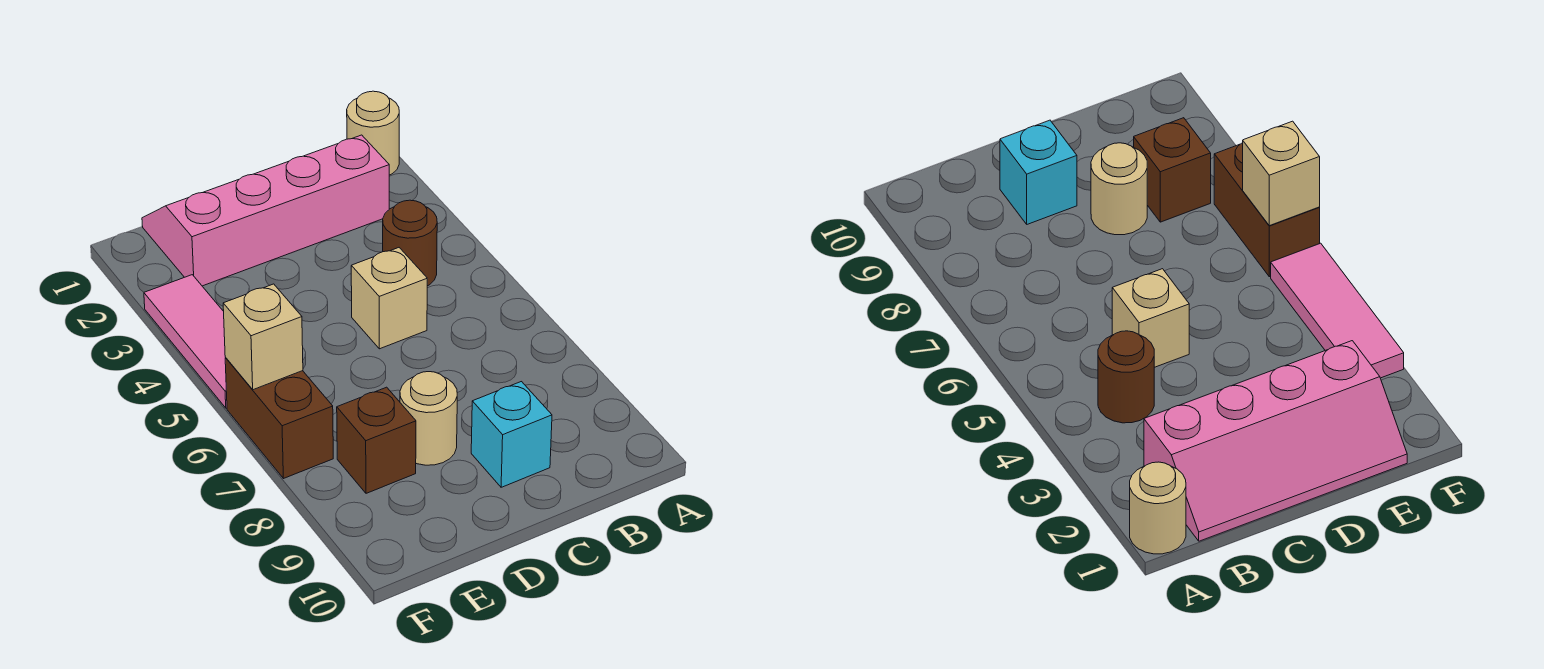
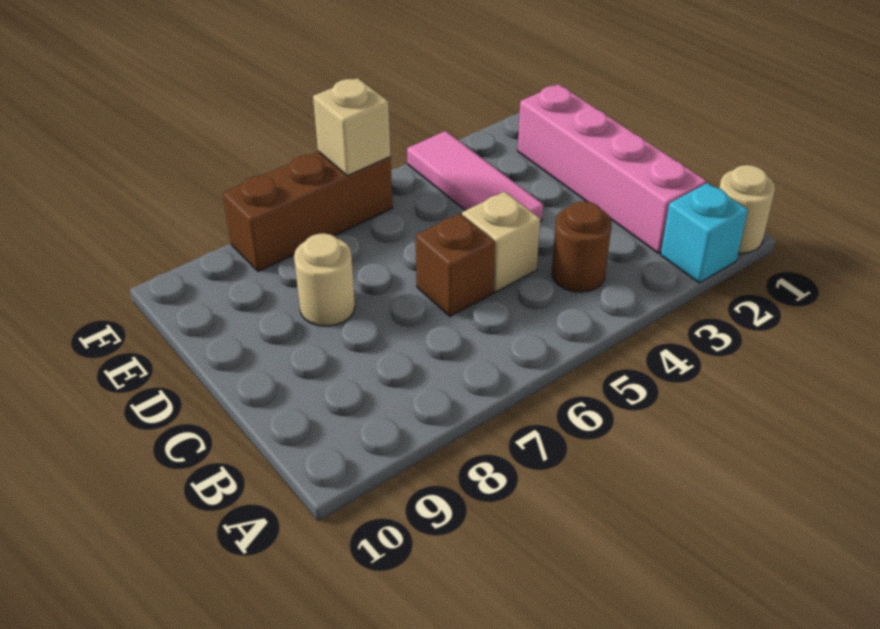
cyan 1x1 brick [471,382,552,487] -> cyan 1x1 brick moved to [661,183,748,283]
brown 1x1 brick [337,387,416,493] -> brown 1x1 brick moved to [416,213,495,316]
pink 1x3 tile [144,275,227,408] -> pink 1x3 tile turned to [407,131,543,221]
brown 1x2 brick [225,358,333,479] -> brown 1x3 brick [223,151,393,271]

